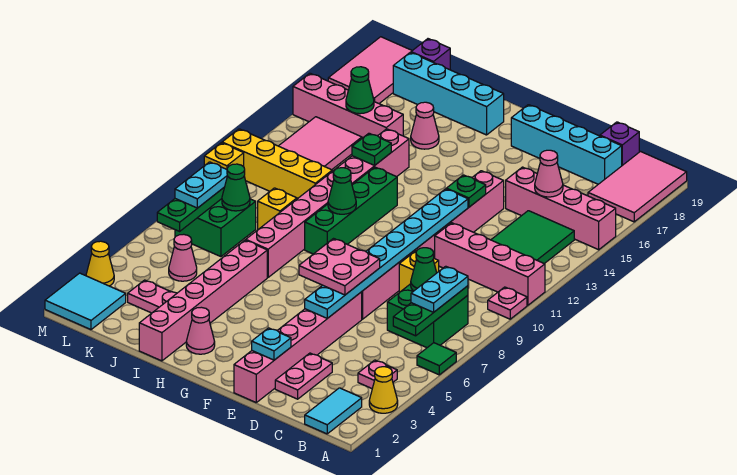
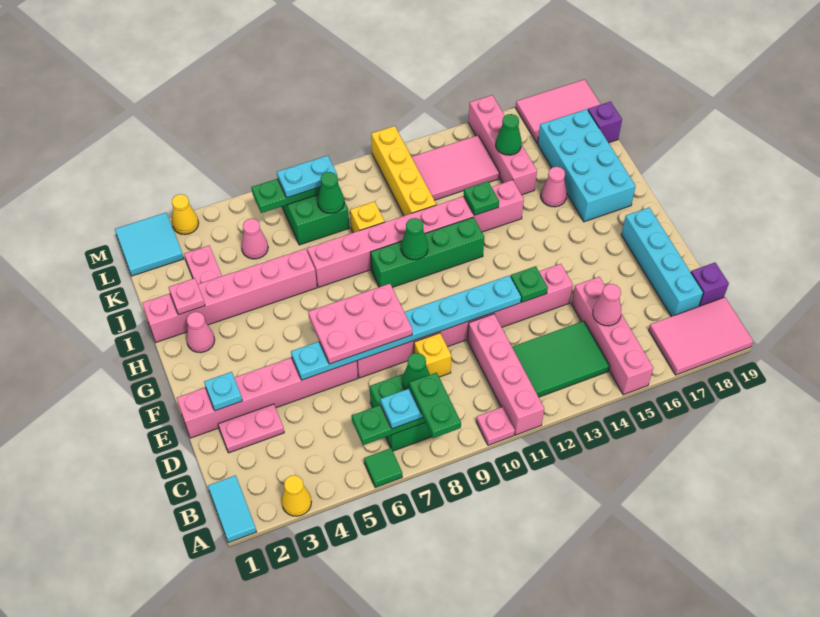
none -> green 1x2 plate [409,373,461,438]
cyan 1x2 tile [305,388,362,434] -> cyan 1x2 tile turned to [208,475,256,543]
pink 1x1 plate [358,360,397,388] -> pink 1x1 plate moved to [169,278,205,315]
pink 2x2 plate [299,239,380,295] -> pink 2x3 plate [308,284,412,364]
cyan 1x4 brick [393,52,504,135] -> cyan 2x4 brick [538,109,636,222]
yellow 1x1 brick [204,143,244,169] -> none

